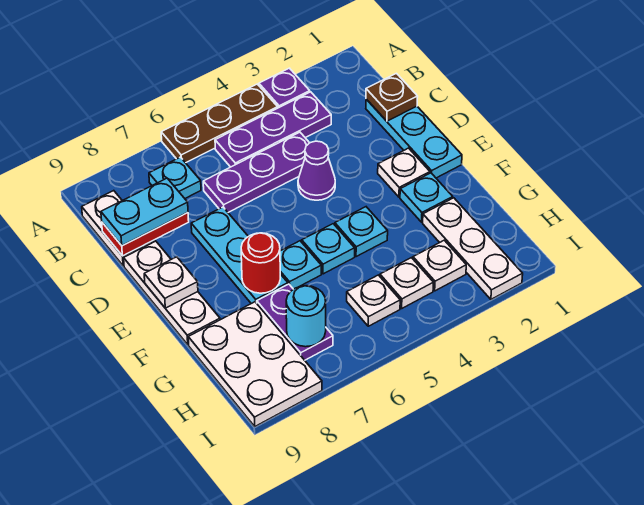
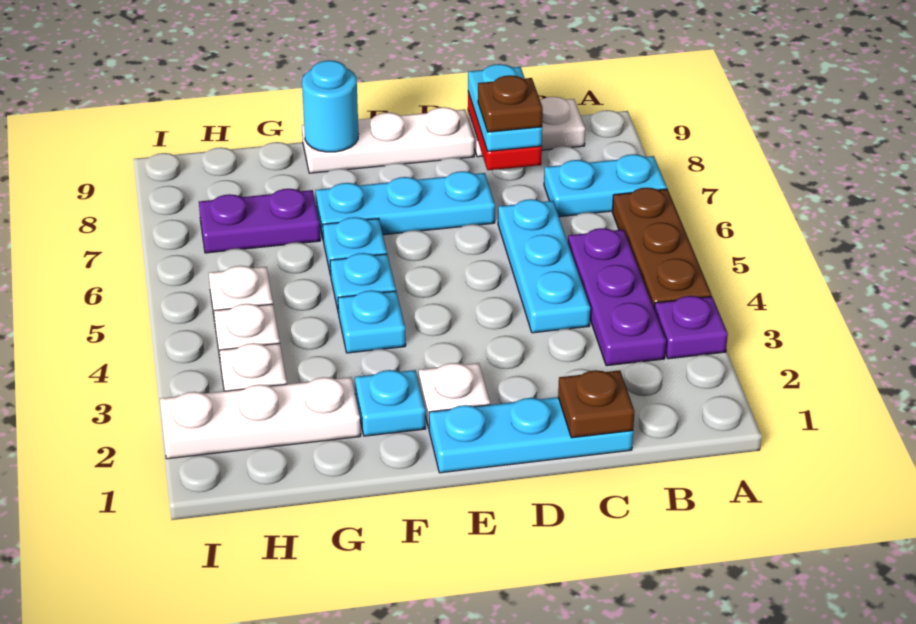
cyan 1x1 plate [149,157,201,198] -> cyan 1x2 plate [544,154,667,217]
purple 1x3 plate [203,132,309,212] -> cyan 1x3 plate [498,199,590,333]
none -> brown 1x1 plate [478,75,543,132]
purple 1x1 cone [298,141,335,200] -> none
white 1x1 plate [144,257,198,308] -> none
red 1x1 round brick [241,233,280,293] -> none
white 2x3 plate [188,302,322,426] -> none
cyan 1x1 round brick [286,286,326,347] -> cyan 1x1 round brick moved to [302,60,358,152]

